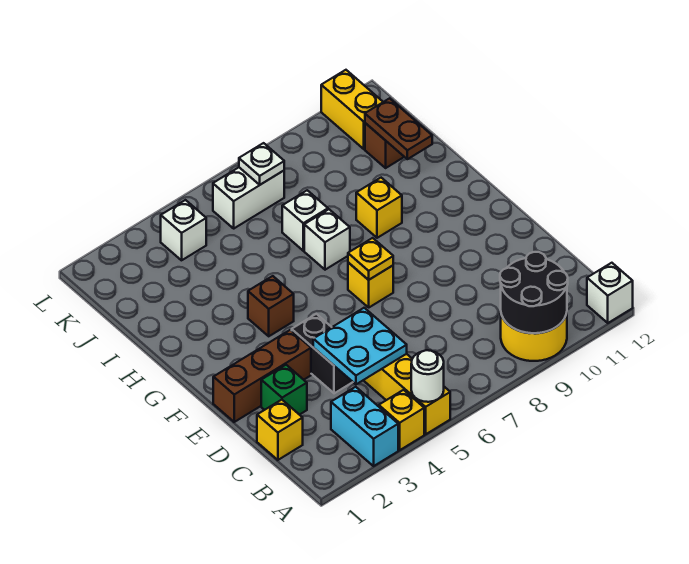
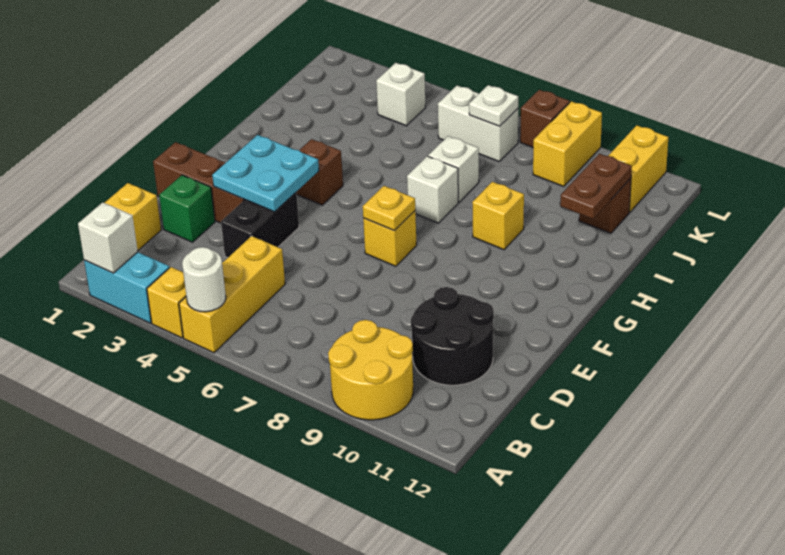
cyan 1x2 brick [331,387,398,466] -> cyan 1x2 brick turned to [84,252,170,323]
black 2x2 round brick [500,252,568,333] -> black 2x2 round brick moved to [411,287,494,385]
white 1x1 brick [587,263,633,323] -> white 1x1 brick moved to [78,202,138,273]
cyan 2x2 plate [313,308,407,384] -> cyan 2x2 plate moved to [212,135,319,212]
none -> yellow 1x2 brick [533,101,602,187]
none -> brown 1x1 brick [520,90,570,147]

